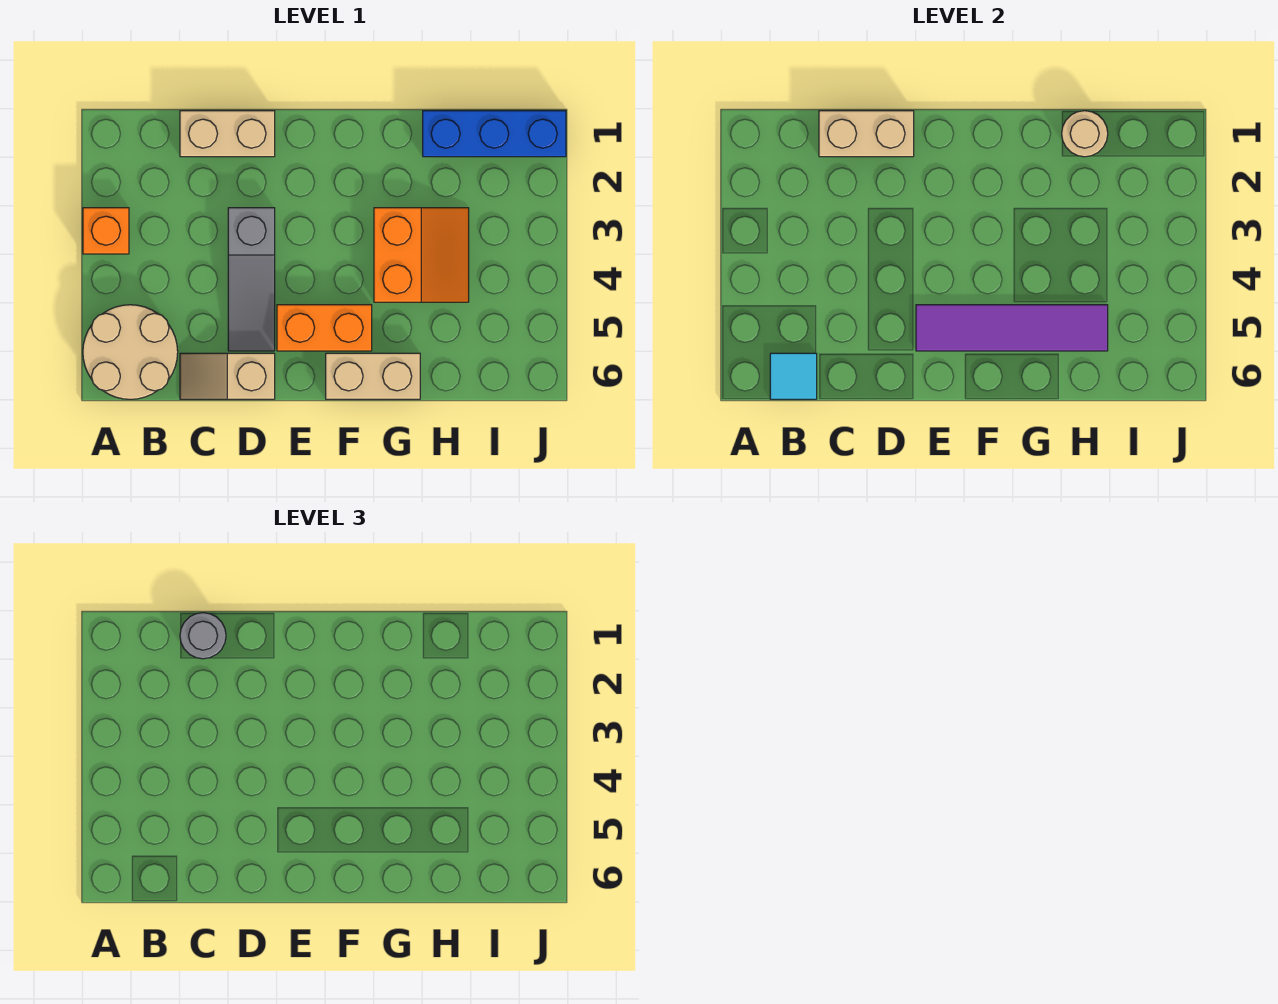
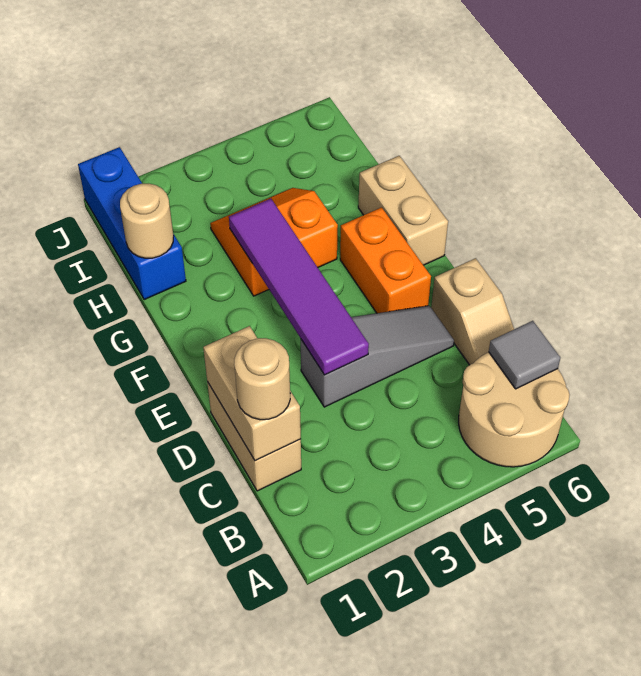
orange 1x1 brick [83,208,129,254] -> none
cyan 1x1 tile [770,353,817,399] -> grey 1x1 tile [489,321,560,389]
grey 1x1 round brick [180,613,226,659] -> tan 1x1 round brick [234,338,290,420]
purple 1x4 tile [916,305,1108,351] -> purple 1x4 tile moved to [229,199,369,375]

